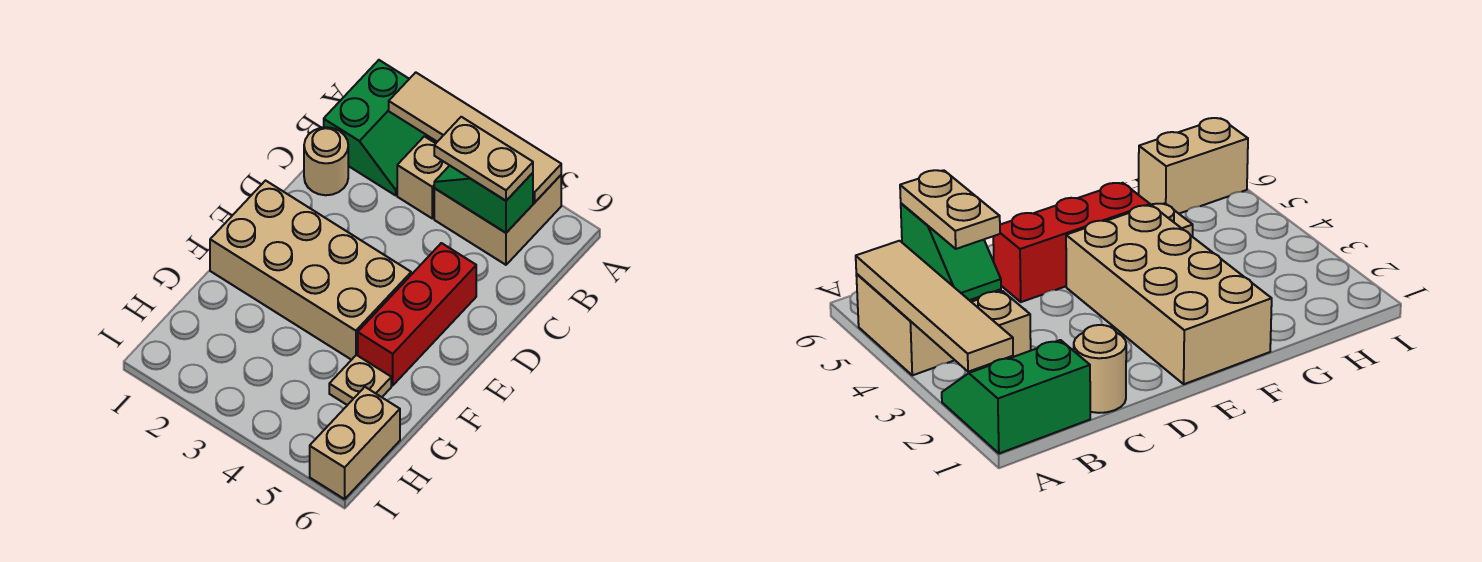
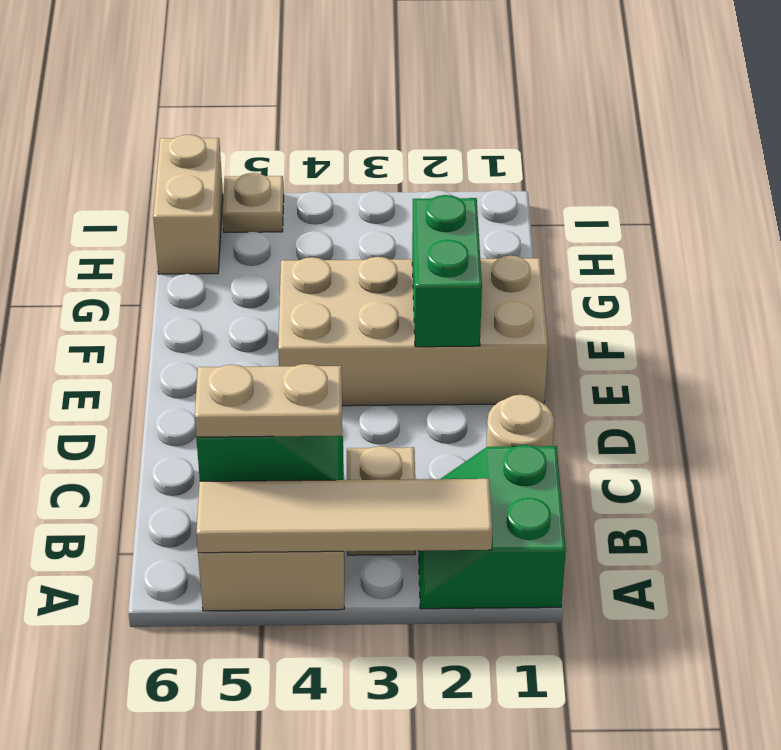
red 1x3 brick [358,243,476,385] -> none
none -> green 1x2 brick [412,195,482,347]
tan 1x1 plate [329,355,391,405] -> tan 1x1 plate moved to [223,173,284,232]

